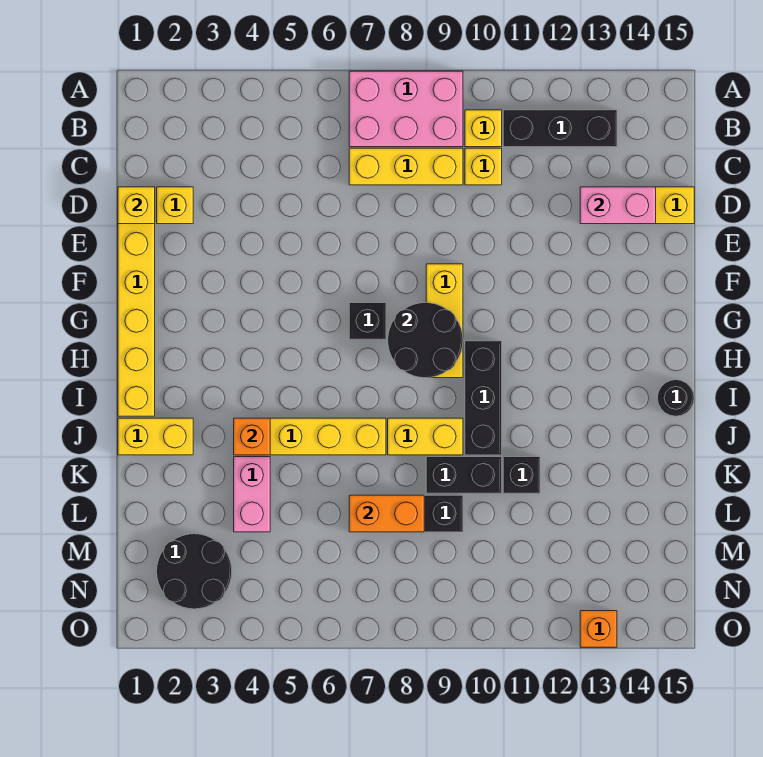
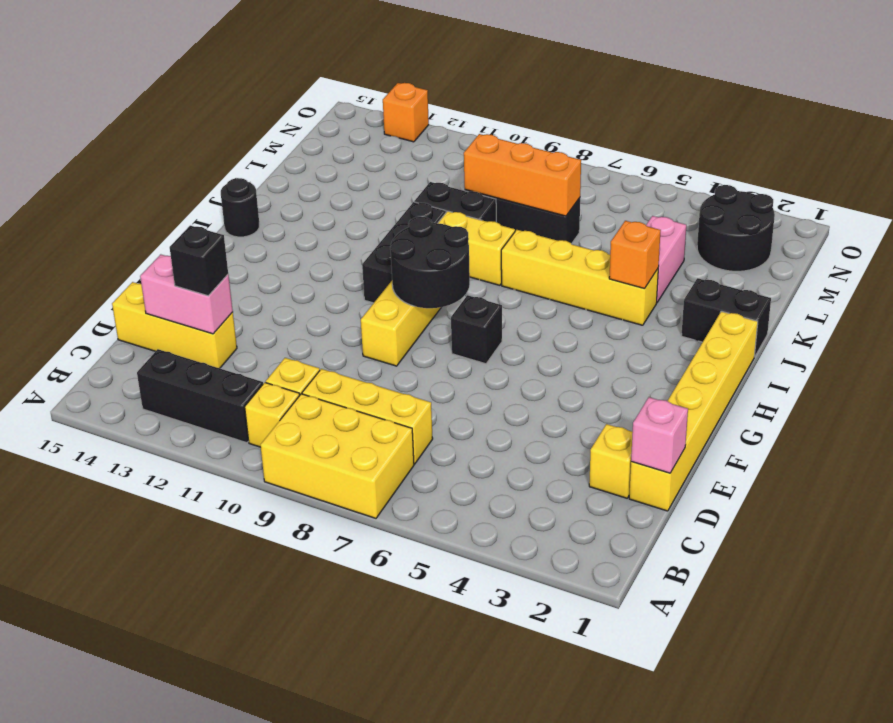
pink 2x3 brick [349,71,463,147] -> yellow 2x3 brick [260,394,414,518]
yellow 1x1 brick [118,187,155,224] -> pink 1x1 brick [631,397,688,473]
yellow 1x2 brick [118,418,193,455] -> black 1x2 brick [681,278,771,357]
black 1x1 brick [503,457,540,493] -> black 1x1 brick moved to [170,226,228,296]
orange 1x2 brick [349,495,424,532] -> orange 1x3 brick [464,134,581,216]

